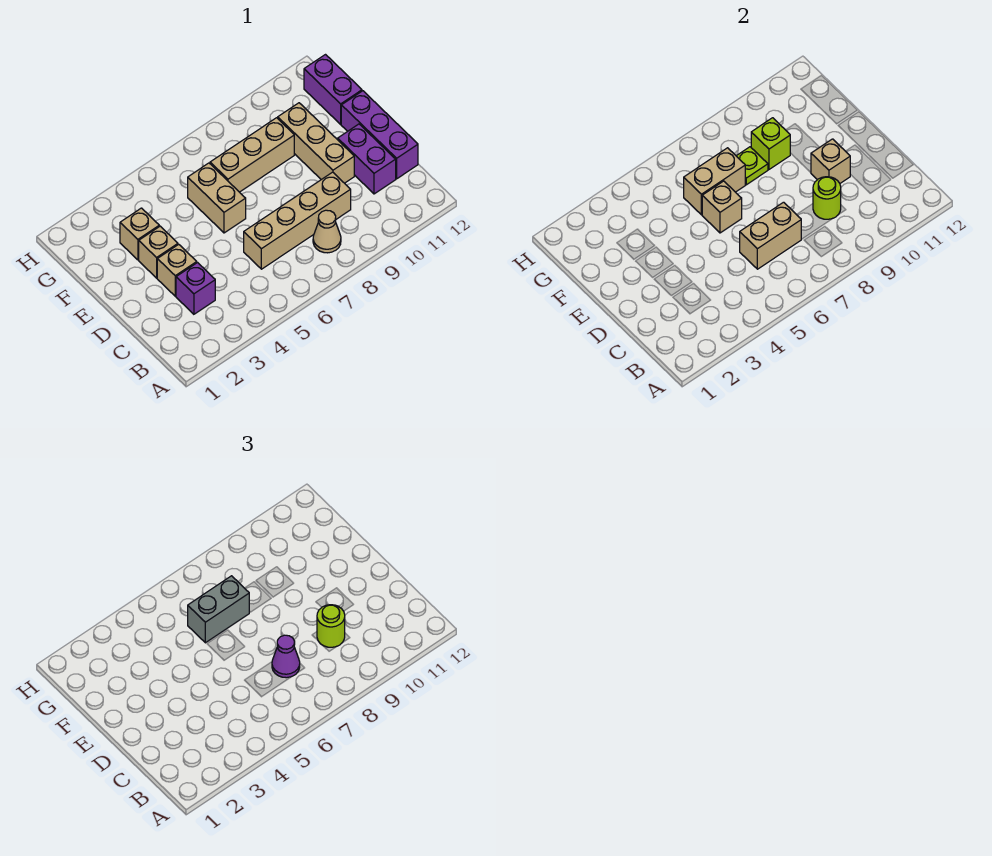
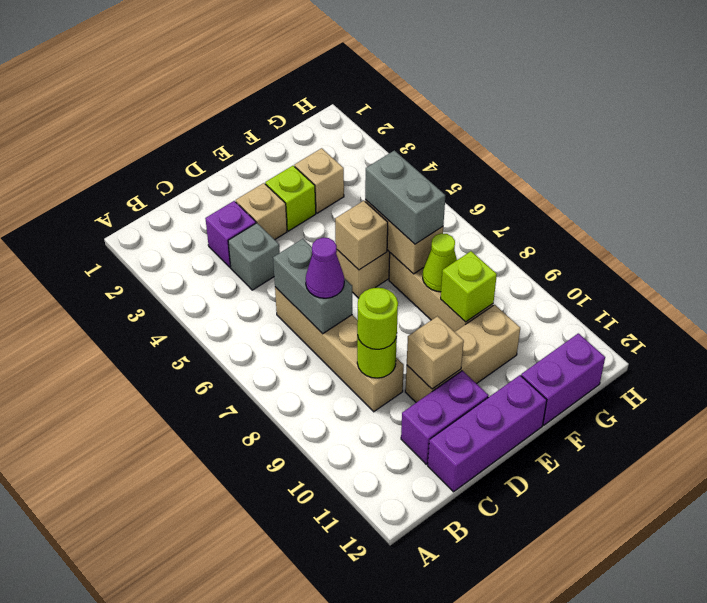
tan 1x1 cone [313,210,341,253] -> none
none -> grey 1x1 brick [228,223,280,290]
tan 1x2 brick [740,202,801,269] -> grey 1x2 brick [273,239,352,334]
tan 1x1 brick [139,226,178,278] -> lime 1x1 brick [265,166,316,231]
lime 1x1 plate [737,147,768,185] -> lime 1x1 cone [423,233,457,292]

